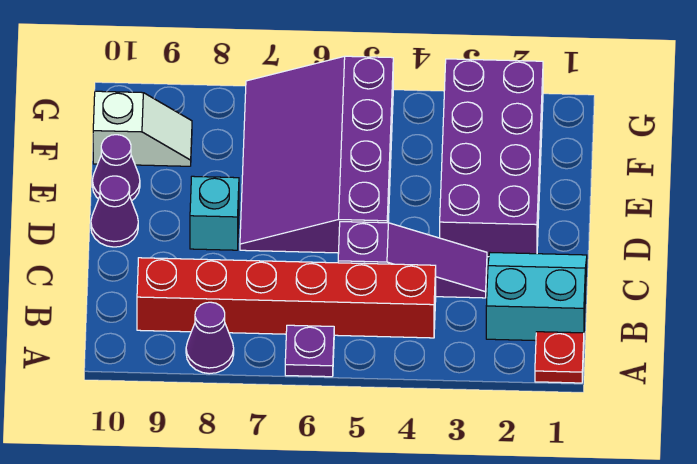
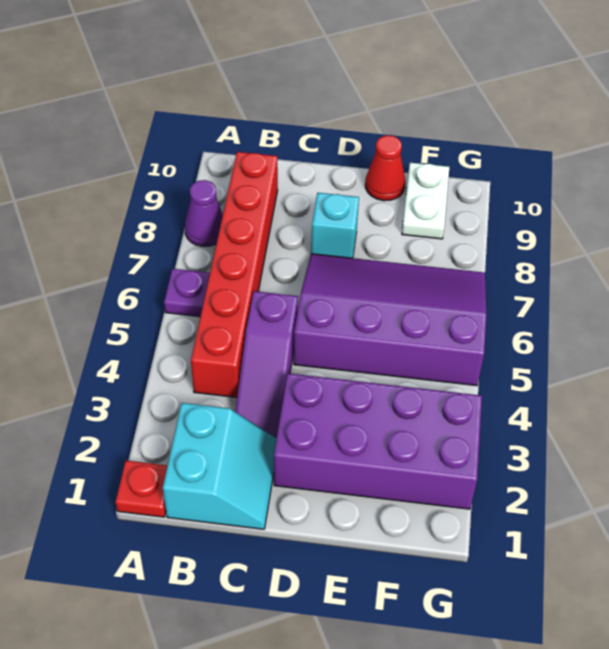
purple 1x1 cone [91,176,138,247] -> none
purple 1x1 cone [92,135,140,201] -> red 1x1 cone [365,135,405,201]
white 1x2 slope [93,91,192,166] -> white 1x2 plate [402,163,449,239]

